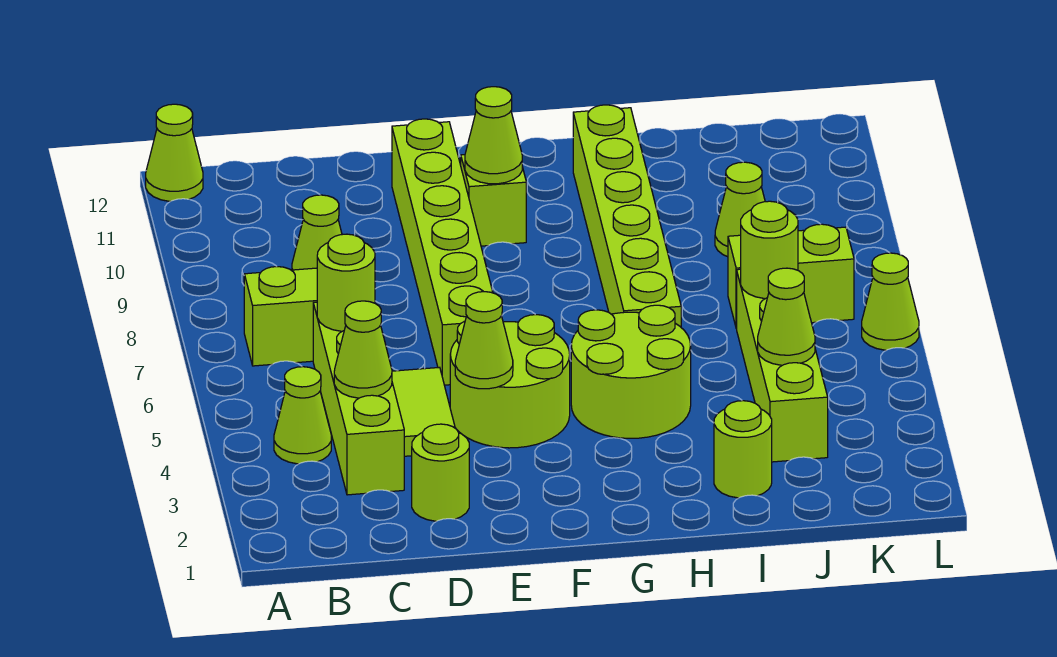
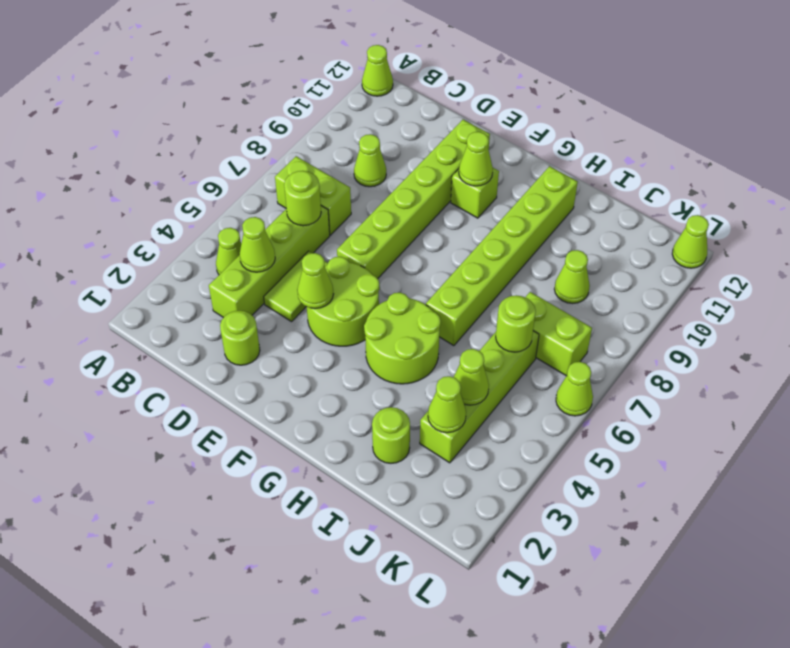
none -> lime 1x1 cone [428,376,466,433]
none -> lime 1x1 cone [672,215,709,268]

